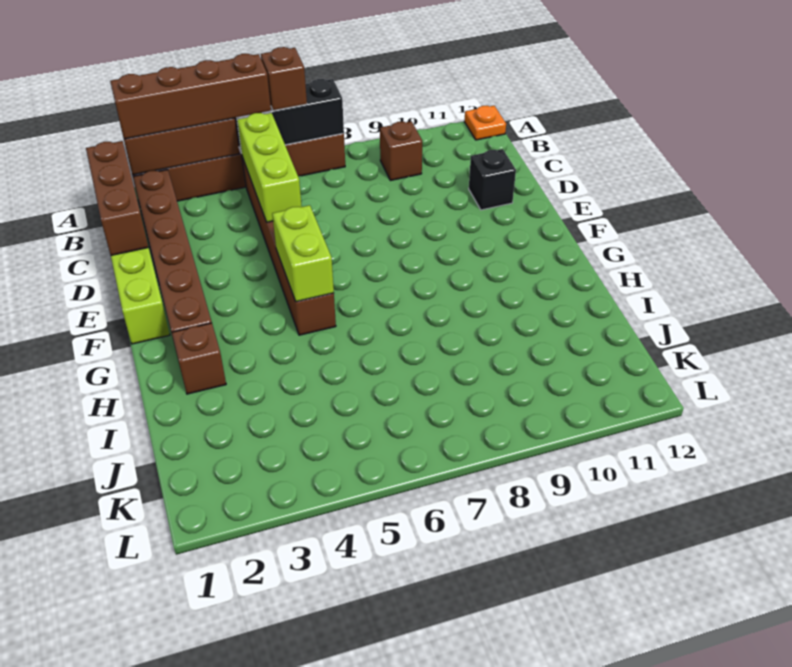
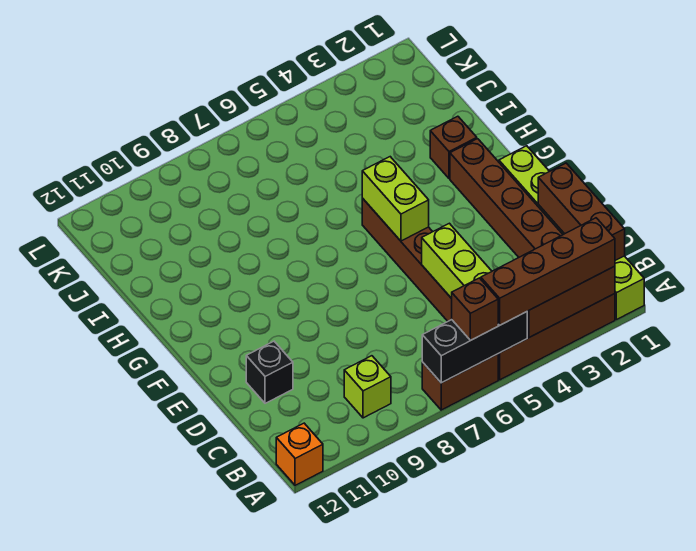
orange 1x1 plate [464,106,506,140] -> orange 1x1 brick [276,423,323,485]
brown 1x1 brick [380,121,422,181] -> lime 1x1 brick [344,356,391,418]

